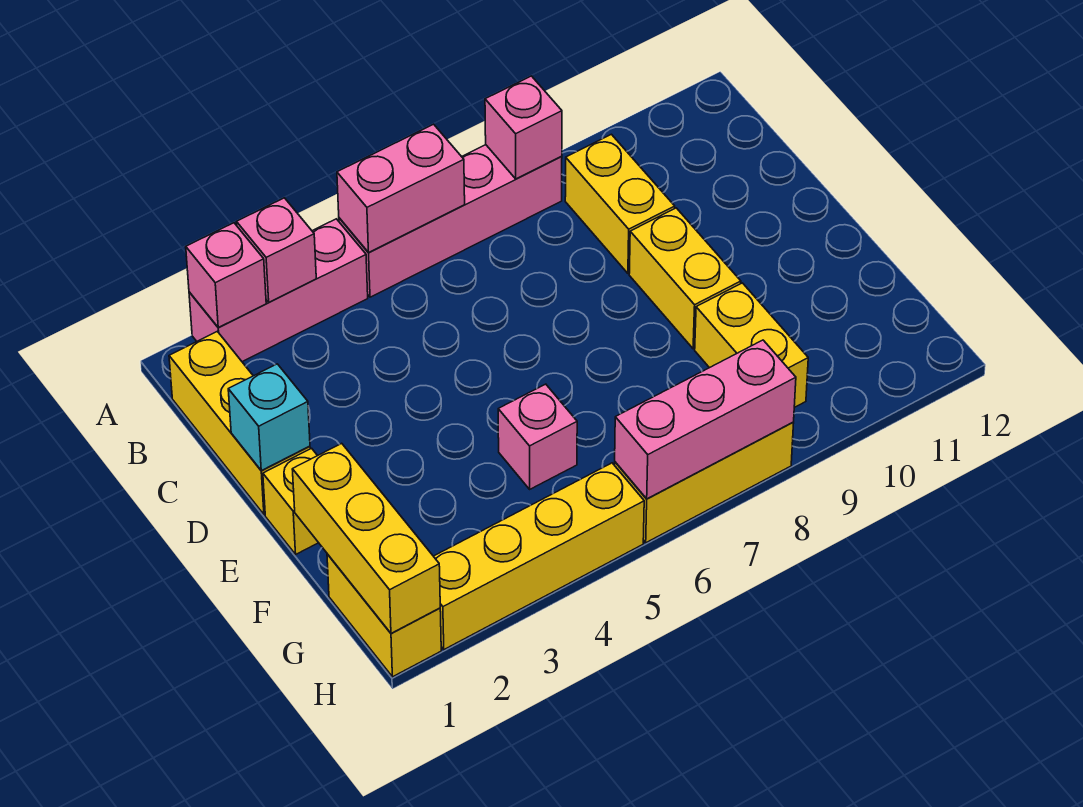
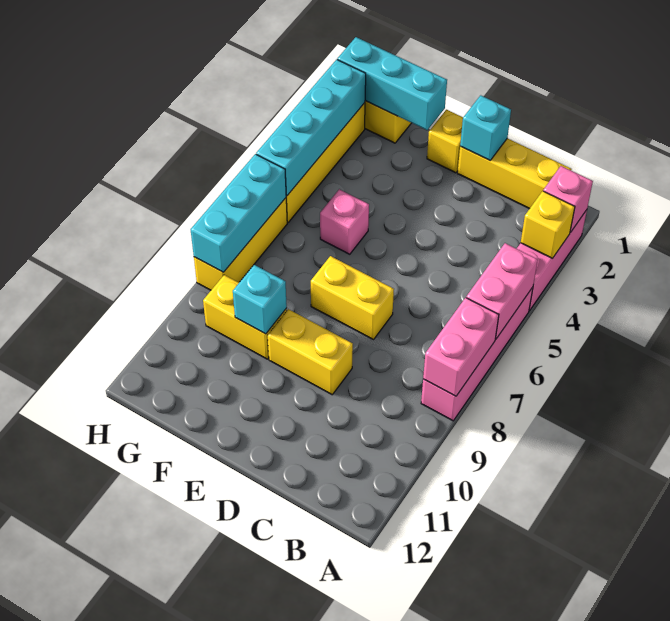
pink 1x1 brick [237,198,316,302] -> yellow 1x1 brick [521,191,575,258]
pink 1x1 brick [485,76,562,179] -> pink 1x2 brick [423,298,499,396]
yellow 1x2 brick [565,134,675,273] -> yellow 1x2 brick moved to [311,256,394,340]
yellow 1x3 brick [292,443,440,633] -> cyan 1x3 brick [337,37,447,130]
none -> cyan 1x1 brick [233,265,287,334]
none -> cyan 1x4 brick [256,59,366,196]
pink 1x3 brick [615,340,796,499] -> cyan 1x3 brick [191,154,286,272]

